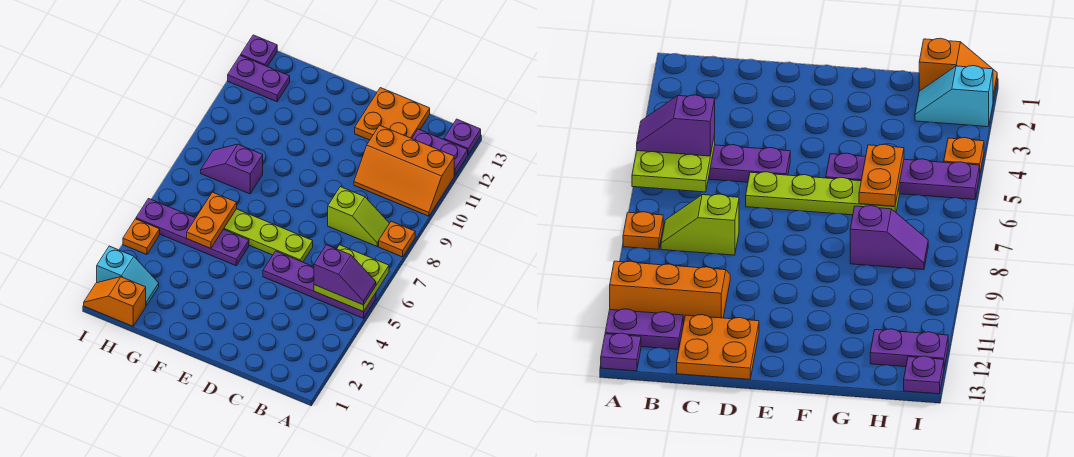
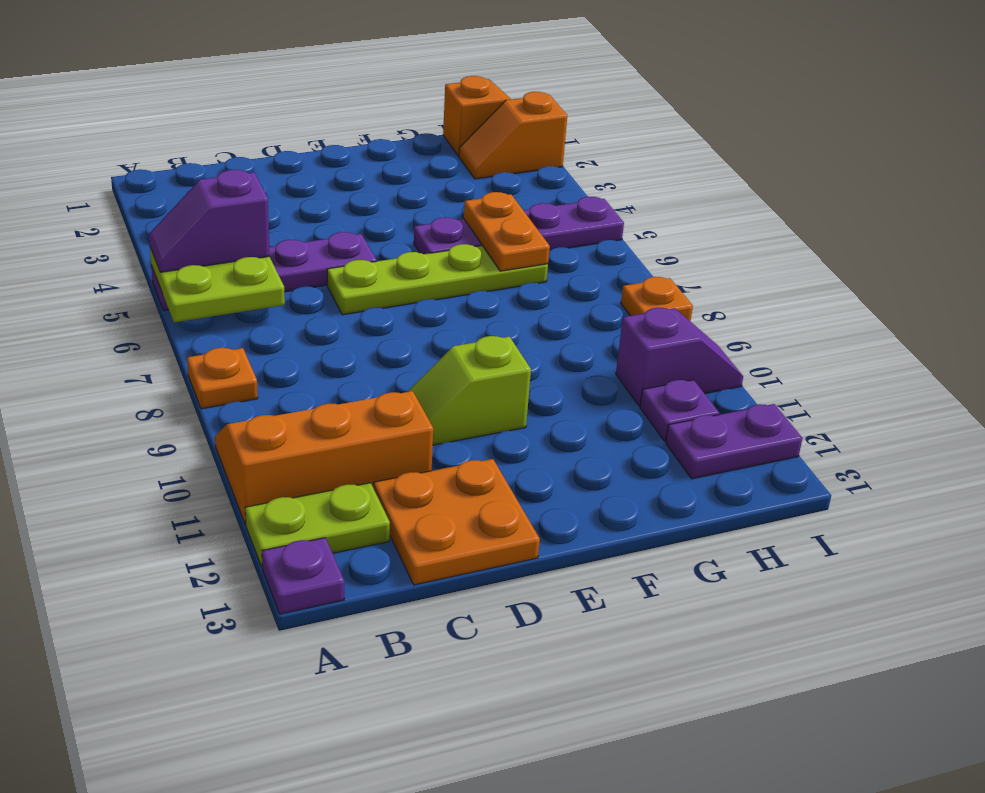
purple 1x2 plate [412,129,468,175] -> lime 1x2 plate [245,483,390,568]
lime 1x2 slope [328,187,390,246] -> lime 1x2 slope moved to [408,336,531,445]
purple 1x2 slope [201,144,263,194] -> purple 1x2 slope moved to [616,308,743,406]
cyan 1x2 slope [97,246,159,306] -> orange 1x2 slope [459,92,567,179]
orange 1x1 plate [123,219,160,255] -> orange 1x1 plate moved to [621,277,693,322]
purple 1x1 plate [241,35,277,67] -> purple 1x1 plate moved to [640,380,719,441]

